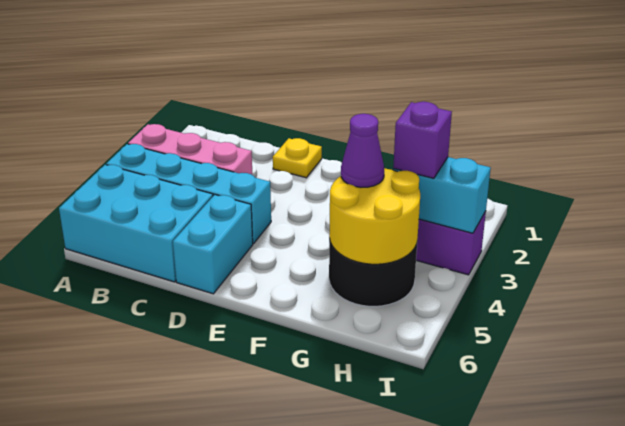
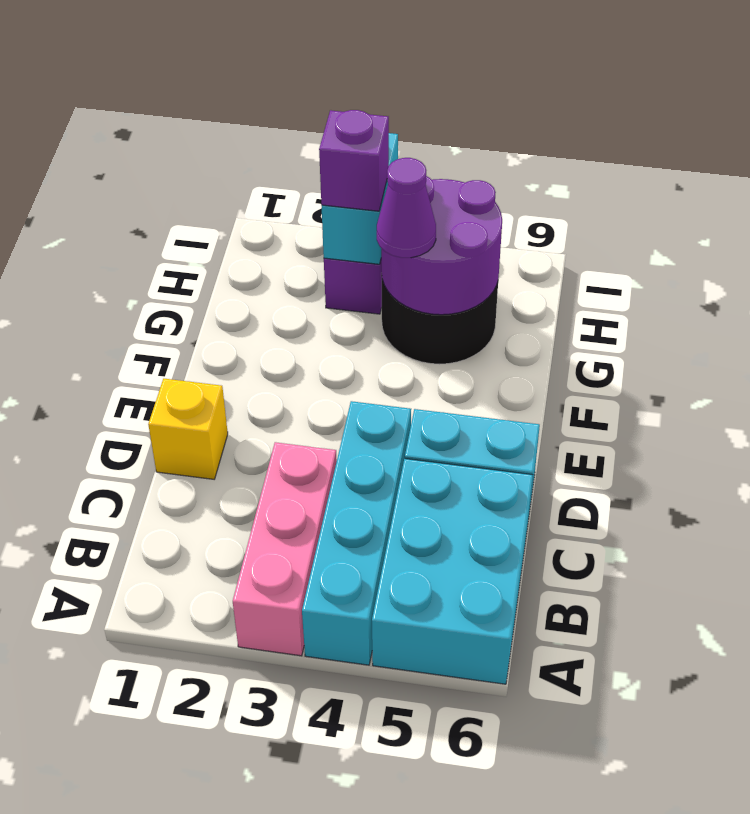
yellow 1x1 plate [273,138,322,178] -> yellow 1x1 brick [148,379,228,479]
yellow 2x2 round brick [329,168,420,264] -> purple 2x2 round brick [381,176,502,315]

